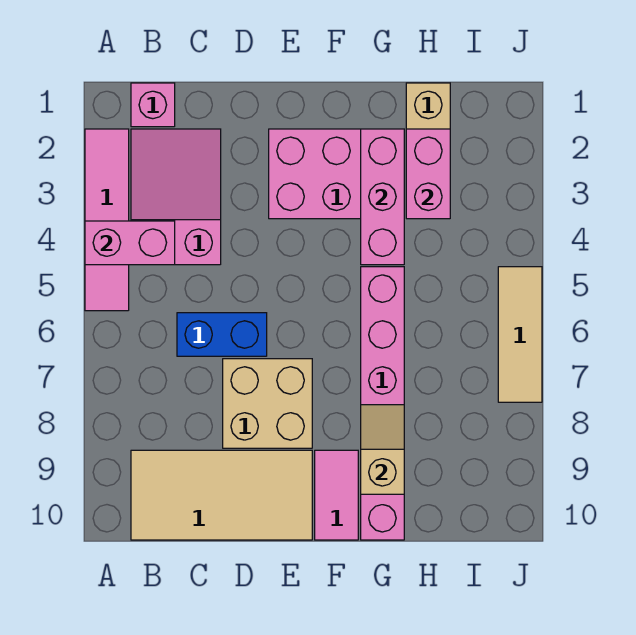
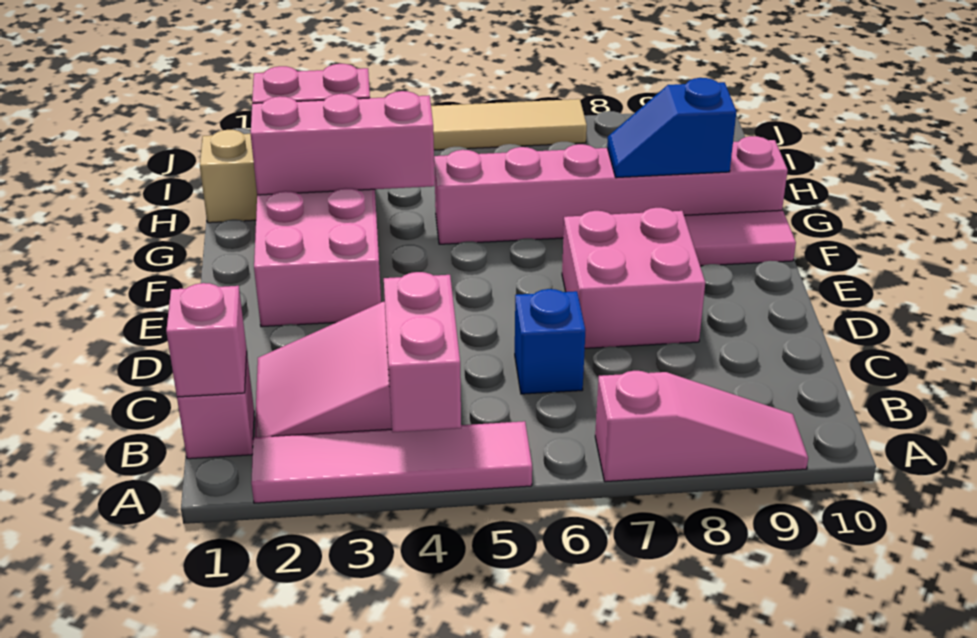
none -> pink 1x3 slope [595,371,808,482]
none -> pink 1x1 brick [166,283,247,397]
tan 2x4 tile [131,450,312,540] -> none
blue 1x2 brick [177,313,267,356] -> blue 1x1 brick [515,289,585,394]
tan 2x2 brick [223,359,312,448] -> pink 2x2 brick [562,208,705,348]
tan 1x2 slope [361,405,404,494] -> blue 1x2 slope [607,78,736,178]

